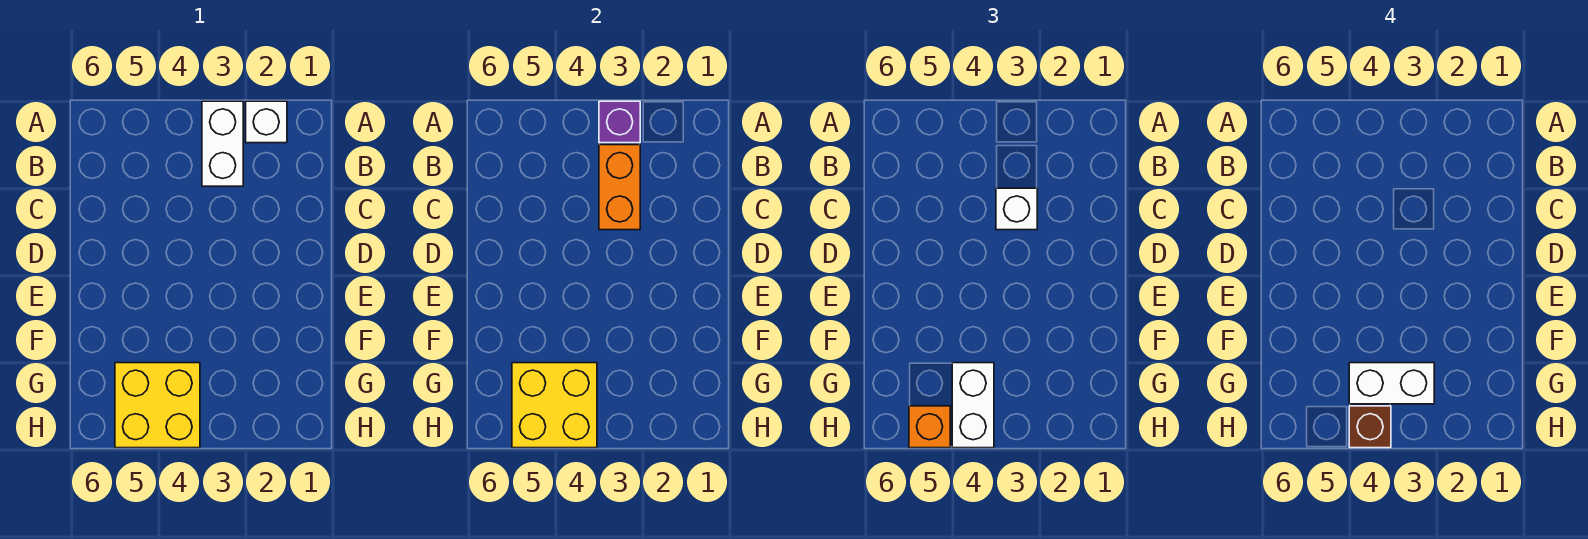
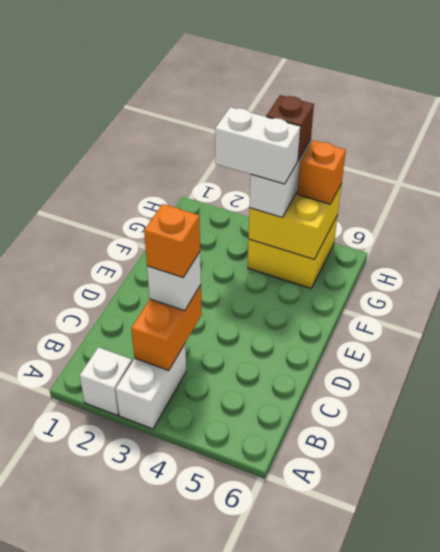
purple 1x1 brick [599,101,640,143] -> none
none -> orange 1x1 brick [144,204,200,278]

